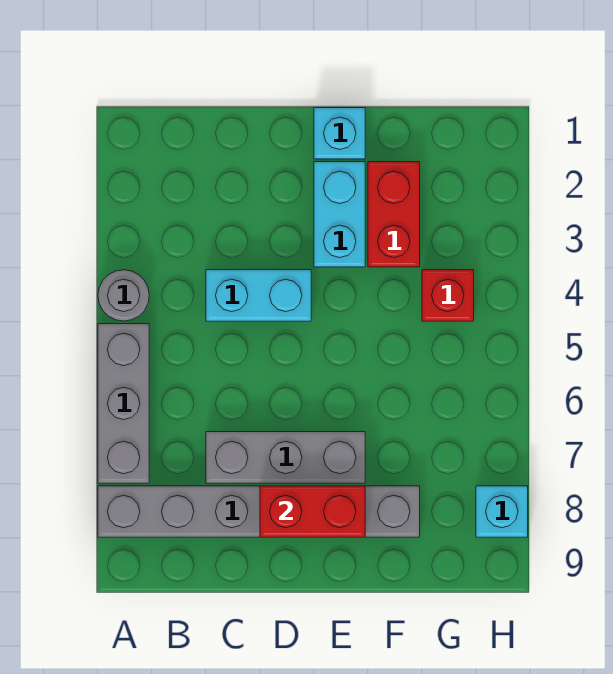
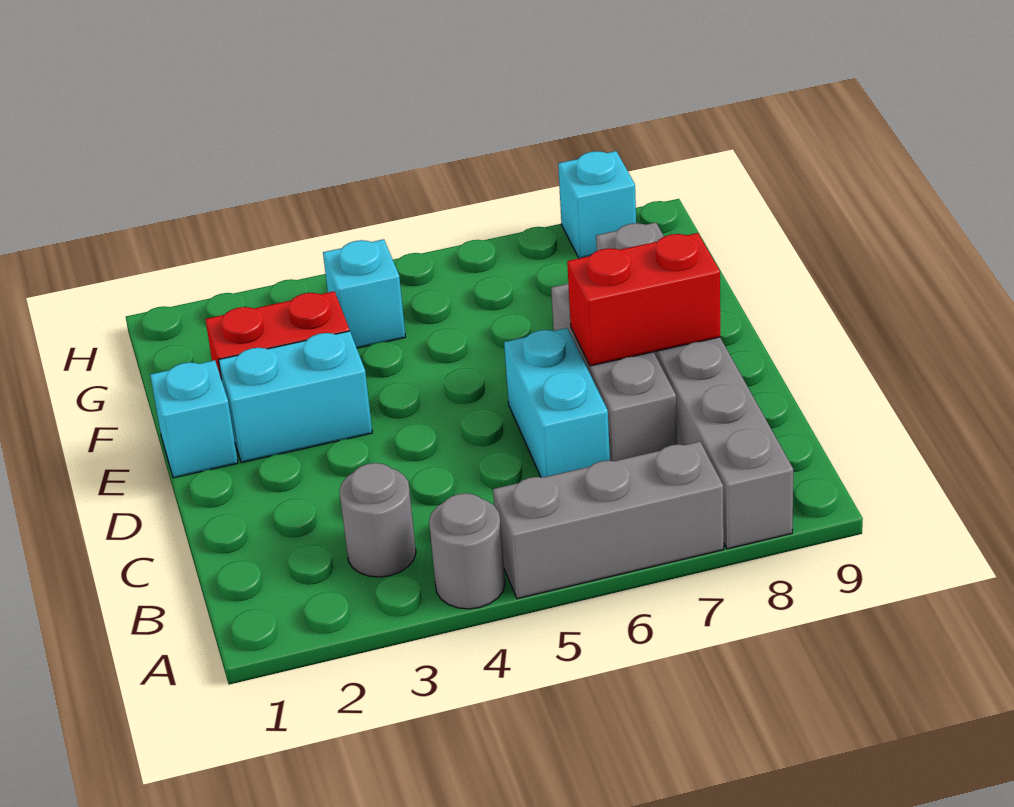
none -> grey 1x1 round brick [339,463,416,577]
cyan 1x2 brick [206,270,311,321] -> cyan 1x2 brick moved to [504,328,610,478]
red 1x2 brick [260,486,365,537] -> red 1x2 brick turned to [567,233,720,366]
red 1x1 brick [422,270,474,321] -> cyan 1x1 brick [323,239,405,348]

